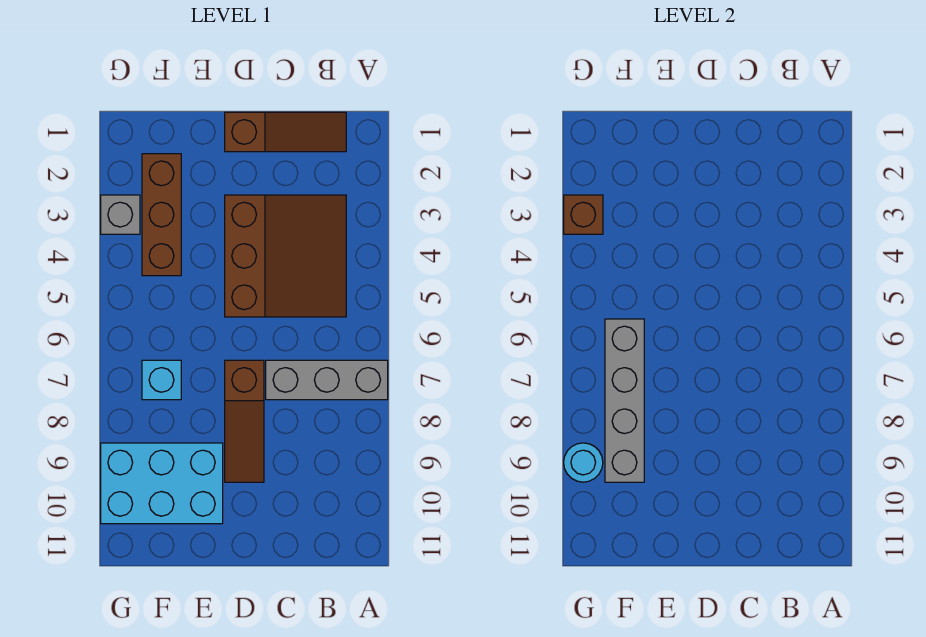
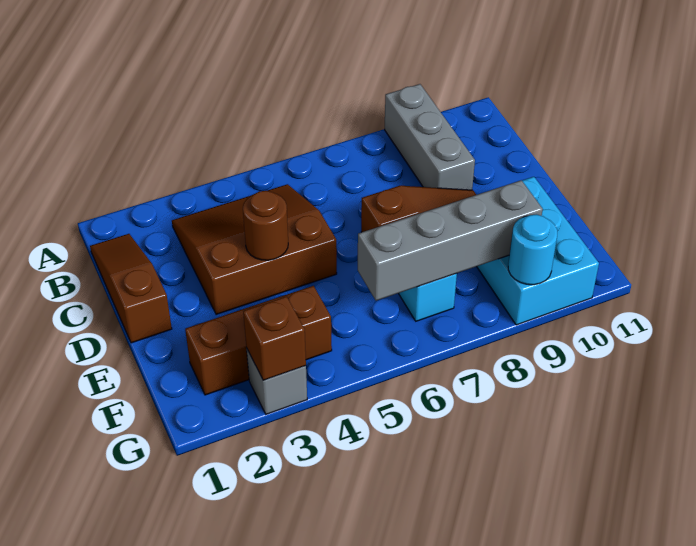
grey 1x3 brick [266,360,388,400] -> grey 1x3 brick moved to [385,84,475,190]
none -> brown 1x1 round brick [243,191,288,260]

